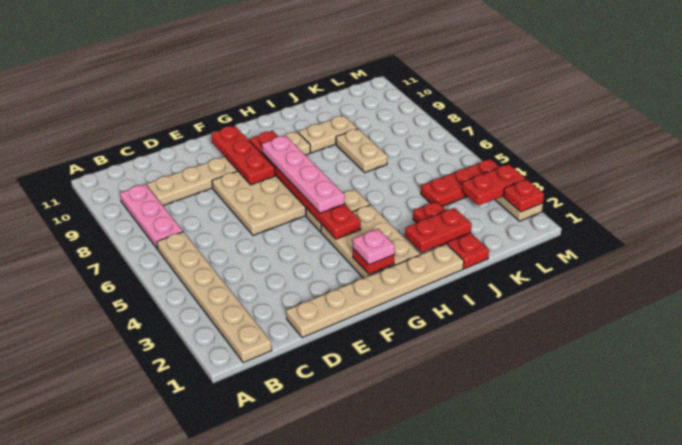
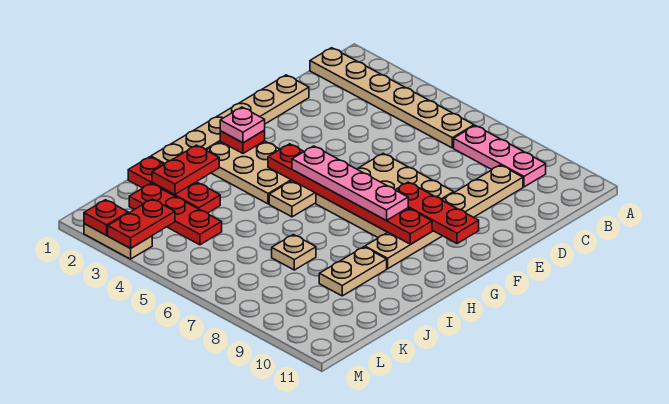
tan 1x2 plate [336,129,387,173] -> tan 1x1 plate [272,235,316,270]
red 1x3 plate [421,159,500,207] -> red 1x3 plate turned to [129,184,222,245]

